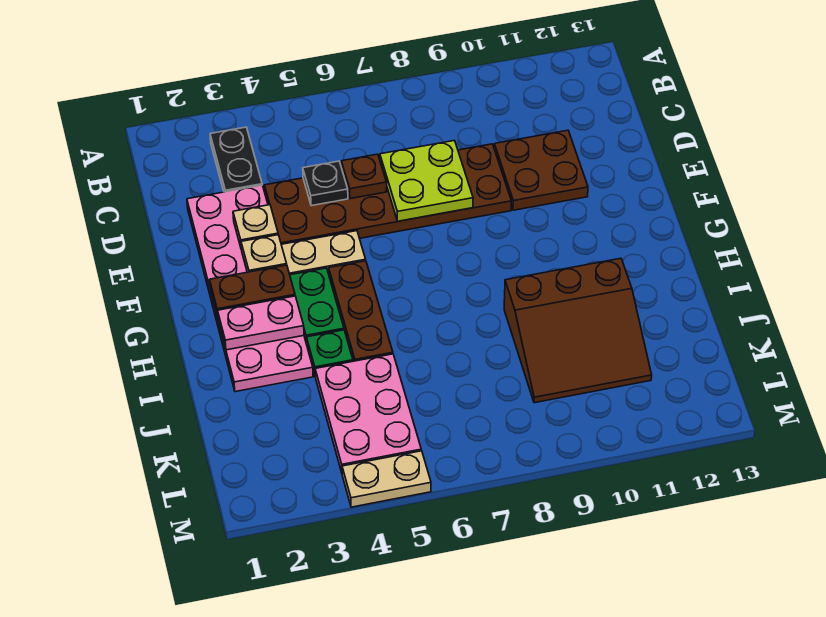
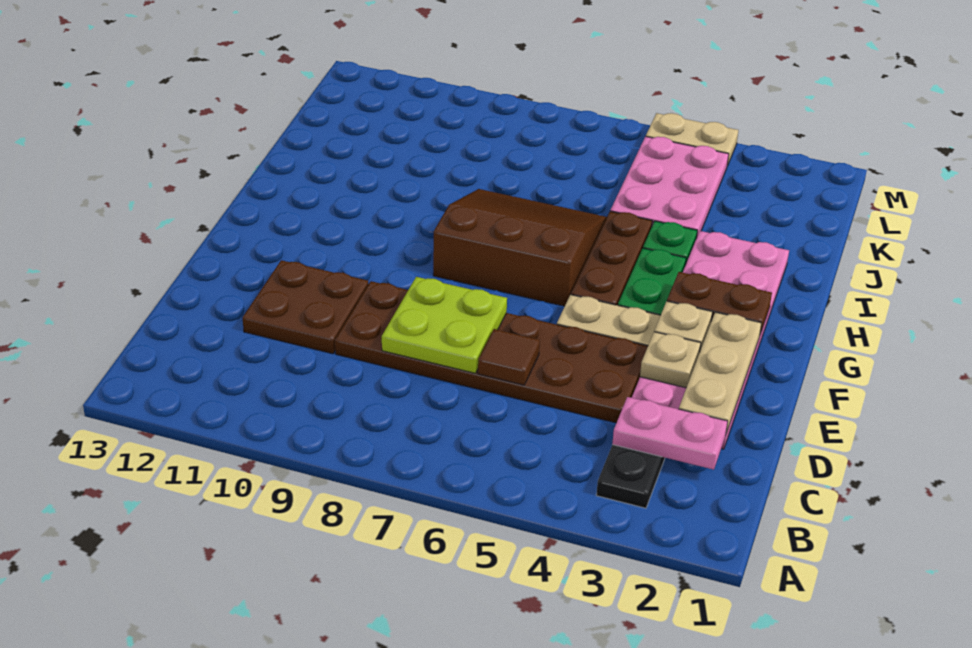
none -> tan 1x3 plate [679,312,762,433]
black 1x1 plate [303,161,348,206] -> none
brown 1x1 plate [341,154,387,199] -> brown 1x1 tile [478,329,540,385]
pink 1x2 plate [218,296,304,350] -> pink 1x2 plate moved to [612,397,728,470]
brown 3x3 slope [504,258,652,403] -> brown 3x3 slope moved to [433,189,607,306]

